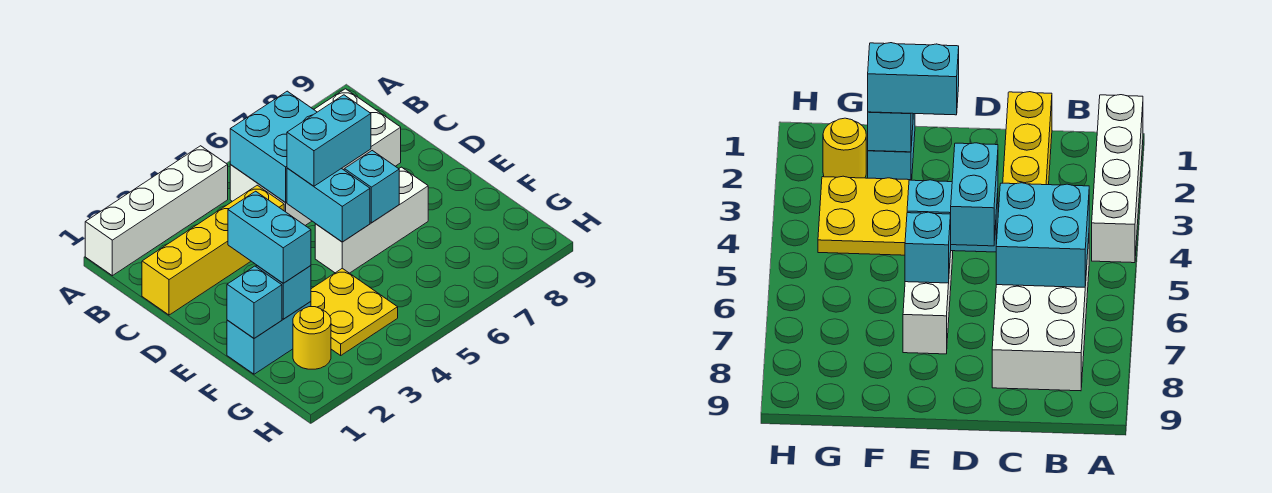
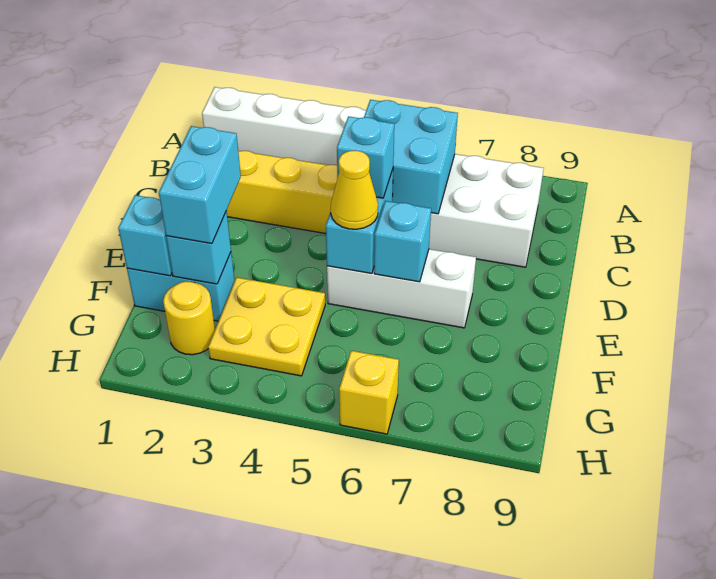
cyan 1x2 brick [287,95,371,186] -> cyan 1x1 brick [337,116,394,198]
none -> yellow 1x1 cone [331,151,378,229]
none -> yellow 1x1 brick [339,351,399,434]

